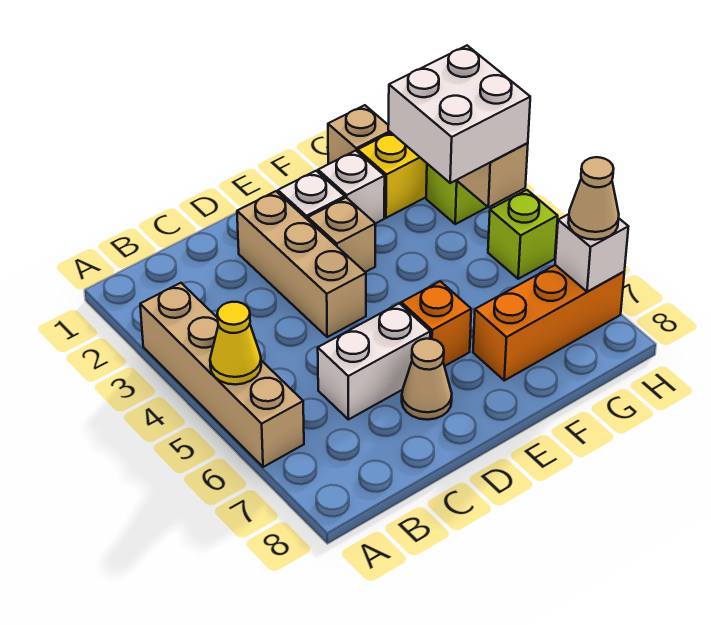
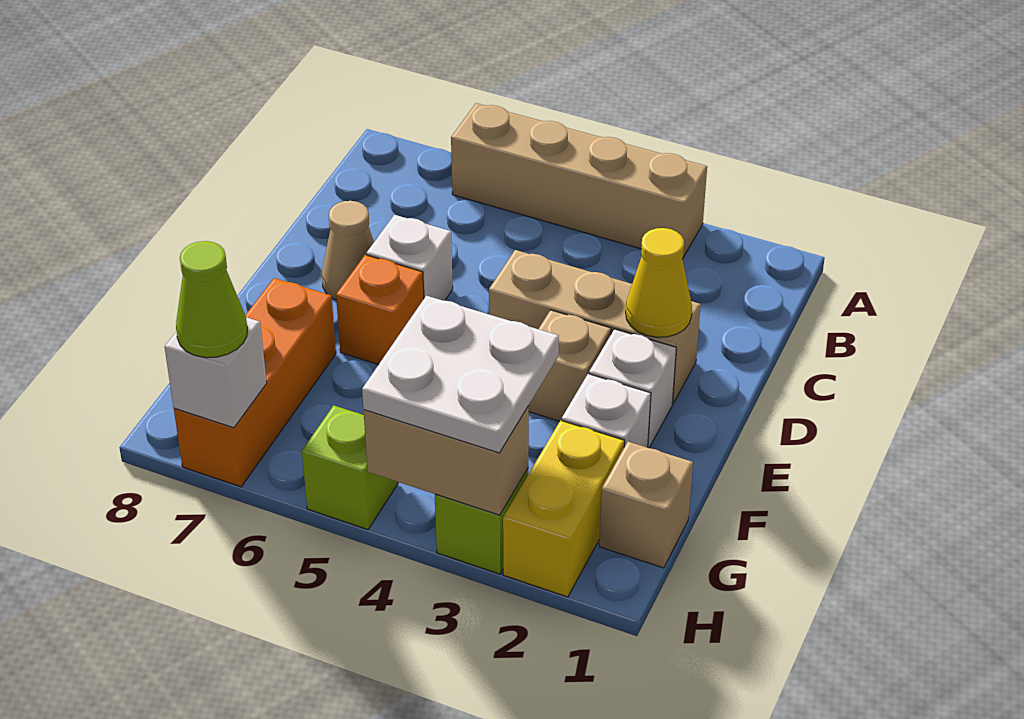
yellow 1x1 cone [210,302,261,385] -> yellow 1x1 cone moved to [626,228,692,337]
white 1x2 brick [318,303,430,420] -> white 1x1 brick [367,215,453,301]
white 2x2 brick [388,46,530,183] -> white 2x2 plate [362,296,559,453]
tan 1x1 cone [568,157,619,240] -> lime 1x1 cone [176,241,247,358]

